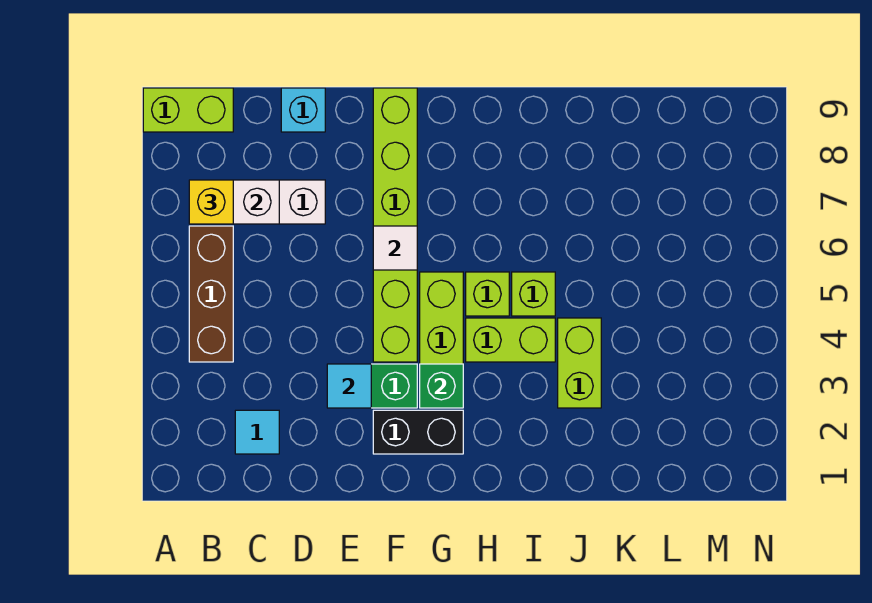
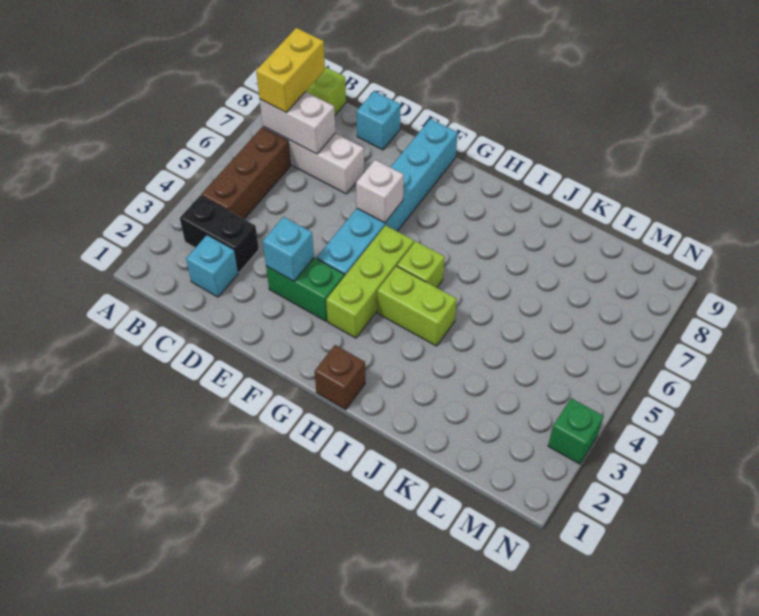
yellow 1x1 brick [189,180,233,224] -> yellow 1x2 brick [256,28,325,113]
cyan 1x1 tile [235,410,279,454] -> cyan 1x1 brick [186,235,238,297]
cyan 1x1 tile [327,364,371,408] -> cyan 1x1 brick [263,217,314,281]
black 1x2 brick [373,410,463,454] -> black 1x2 brick moved to [180,195,259,272]
lime 1x6 brick [373,88,417,362] -> cyan 1x6 brick [317,119,458,276]
white 1x1 tile [373,226,417,270] -> white 1x1 brick [356,160,404,223]
green 1x1 brick [420,364,463,408] -> green 1x1 brick moved to [548,398,604,464]
none -> brown 1x1 brick [315,345,365,409]
lime 1x1 brick [512,272,555,316] -> none
lime 1x2 brick [558,318,601,408] -> none

